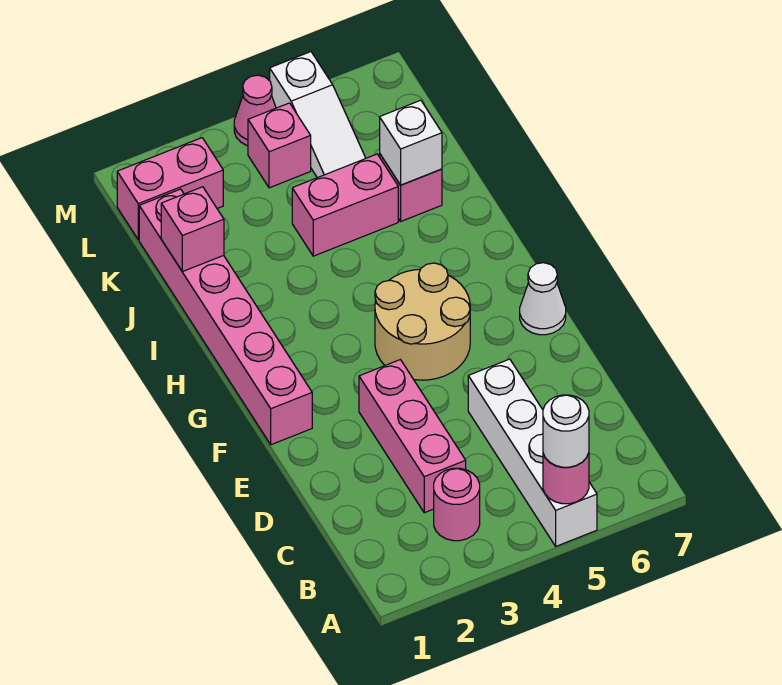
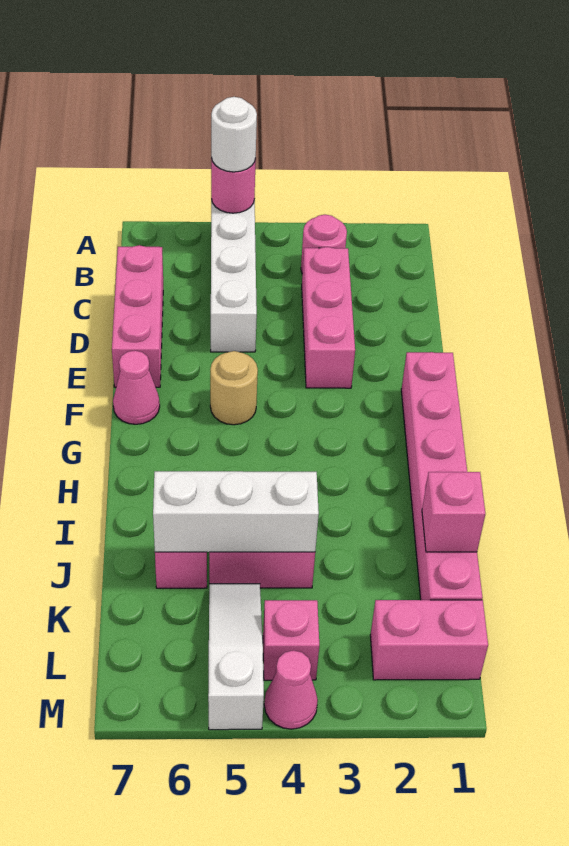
none -> pink 1x3 brick [112,245,163,387]
tan 2x2 round brick [375,263,470,380] -> tan 1x1 round brick [210,351,258,425]
white 1x1 cone [520,263,566,335] -> pink 1x1 cone [113,351,160,424]
white 1x1 brick [380,100,442,185] -> white 1x3 brick [153,471,319,552]

